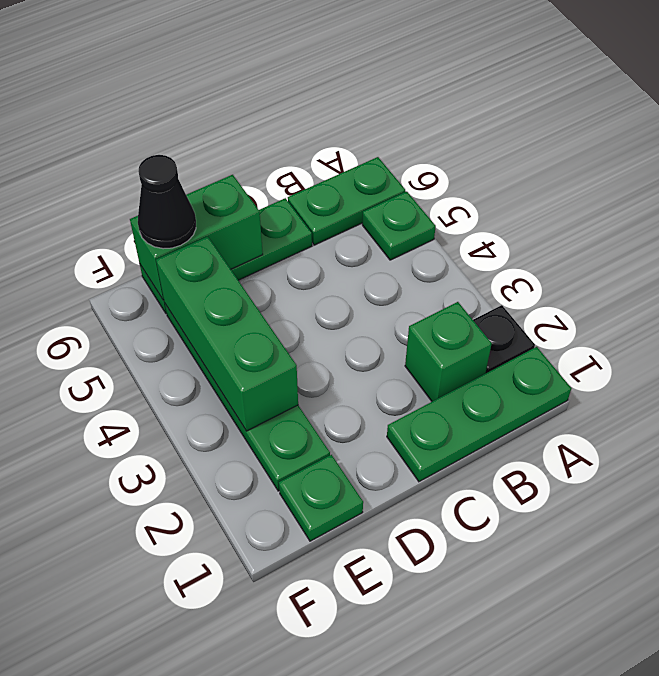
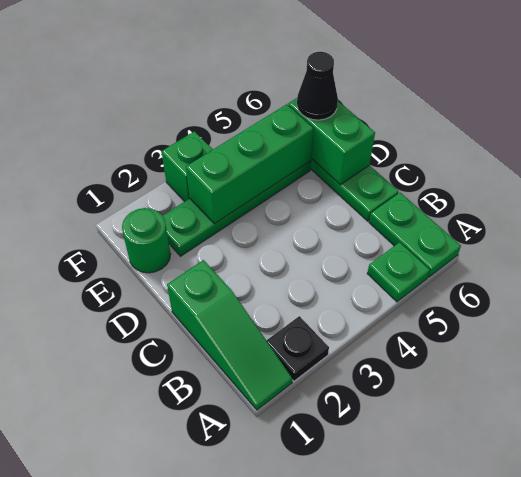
green 1x3 plate [387,347,571,482] -> green 1x3 slope [167,260,292,410]
green 1x1 brick [405,302,492,401] -> green 1x1 brick moved to [162,131,213,202]
green 1x1 plate [279,455,363,541] -> green 1x1 round brick [122,208,171,273]

